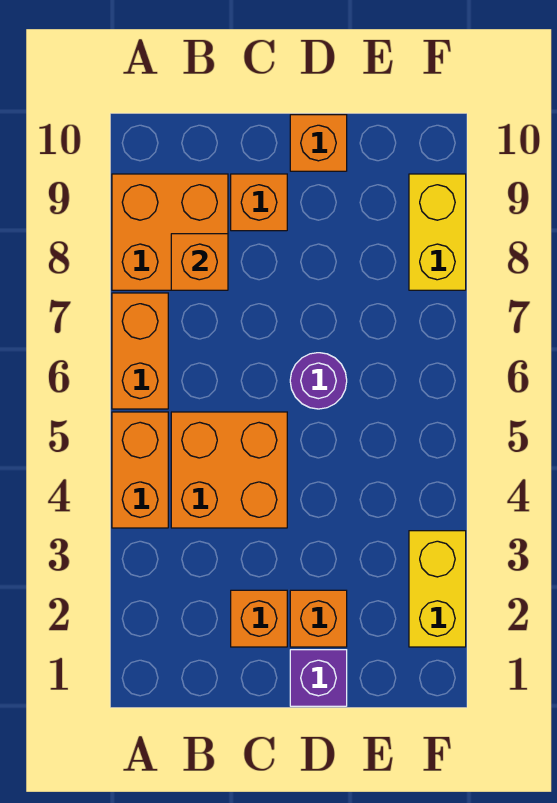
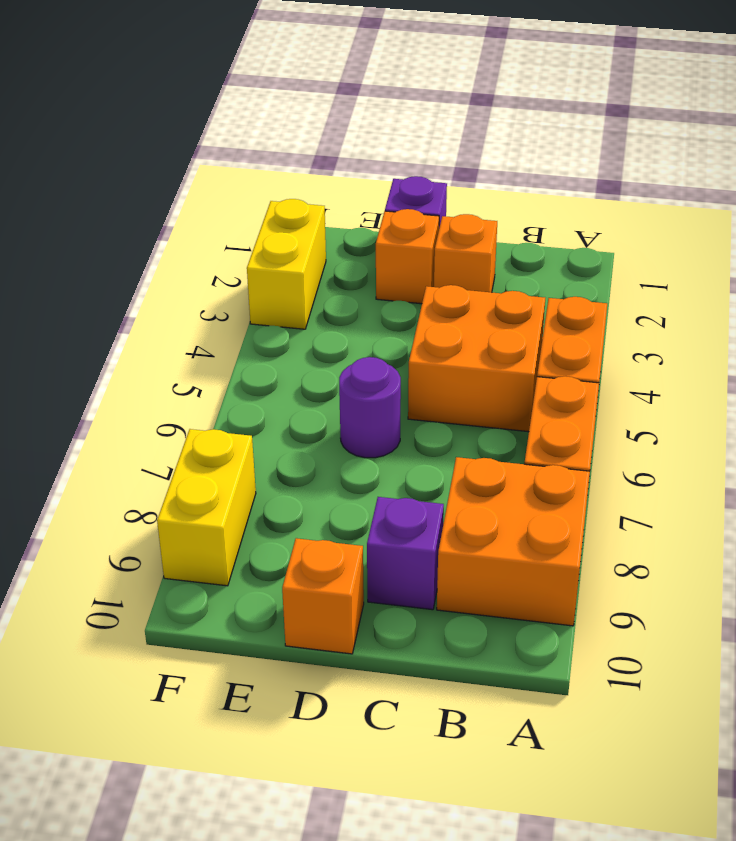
orange 1x1 brick [171,234,228,290] -> none
orange 1x1 brick [231,174,287,231] -> purple 1x1 brick [367,497,444,610]

